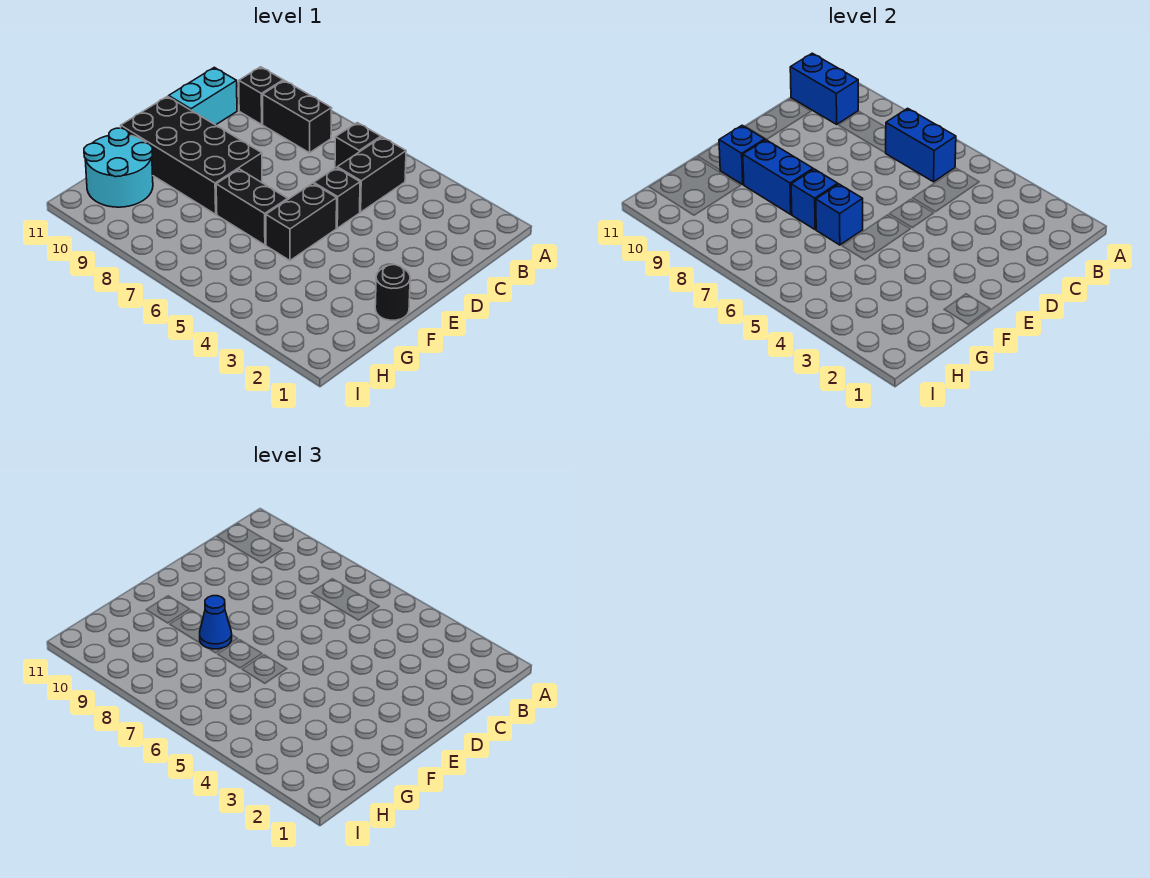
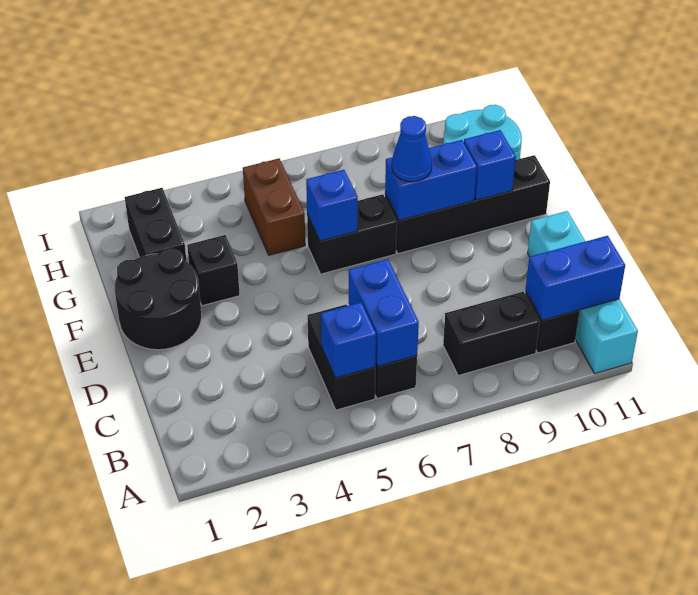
blue 1x2 brick [886,108,956,182] -> blue 1x2 brick turned to [349,259,419,366]
cyan 1x2 brick [169,67,237,125] -> cyan 1x4 brick [528,211,638,373]
black 1x1 brick [314,168,360,228] -> black 1x1 brick moved to [187,235,240,306]
black 1x2 brick [266,183,337,261] -> black 1x2 brick moved to [125,188,186,261]
black 2x4 brick [121,96,262,214] -> black 1x4 brick [385,155,550,254]
black 1x1 round brick [375,265,410,320] -> black 2x2 round brick [115,249,202,350]
blue 1x1 brick [791,169,838,230] -> blue 1x1 brick moved to [321,302,376,378]
none -> brown 1x2 brick [243,159,305,255]

